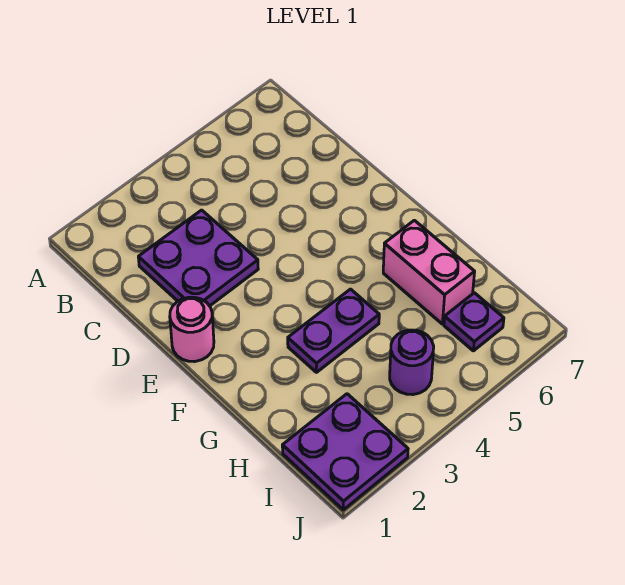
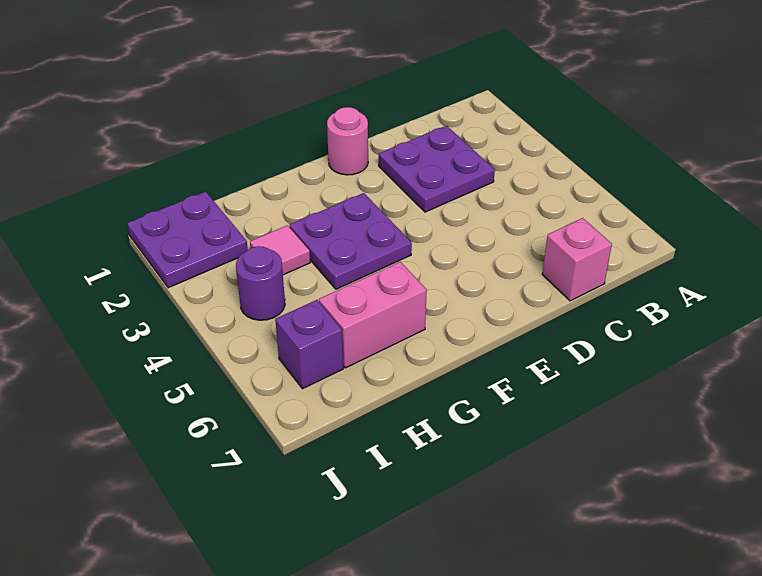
none -> pink 1x1 brick [542,218,612,301]
purple 1x2 plate [288,289,379,372] -> purple 2x2 plate [290,193,412,289]
none -> pink 1x1 tile [250,225,310,275]
purple 1x1 plate [444,293,504,351] -> purple 1x1 brick [275,300,343,389]

